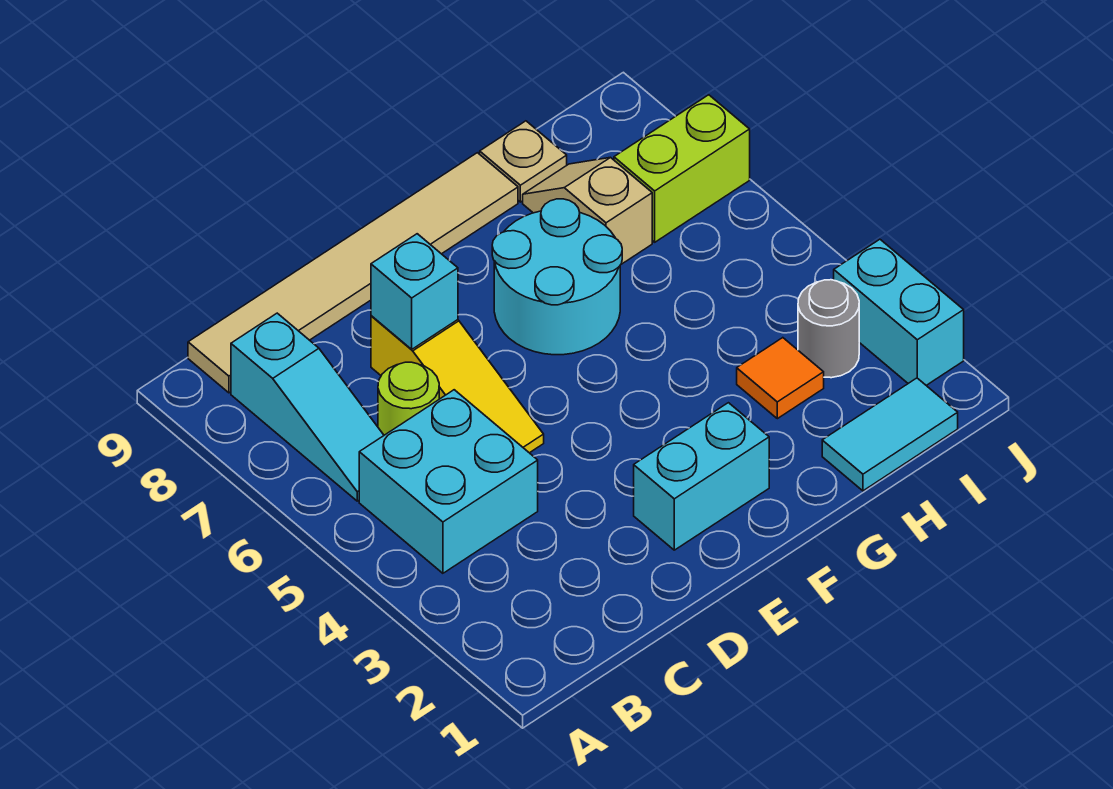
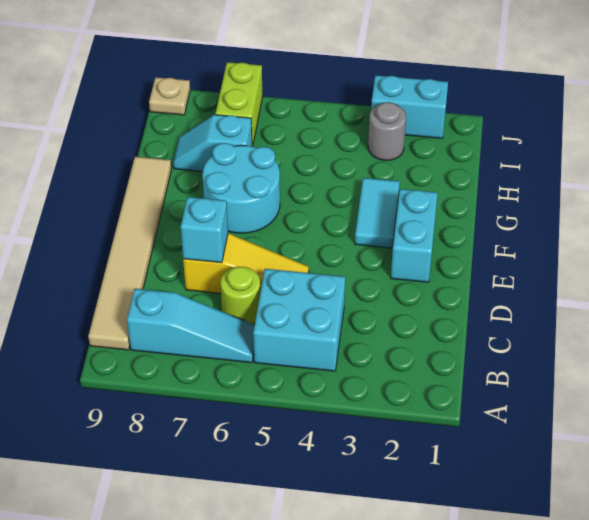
cyan 1x2 tile [822,378,958,491] -> cyan 1x2 tile moved to [355,178,400,248]
orange 1x1 tile [737,338,824,419] -> none
tan 1x2 slope [523,157,652,264] -> cyan 1x2 slope [173,115,252,172]
tan 1x1 plate [480,121,567,202] -> tan 1x1 plate moved to [149,77,190,115]

